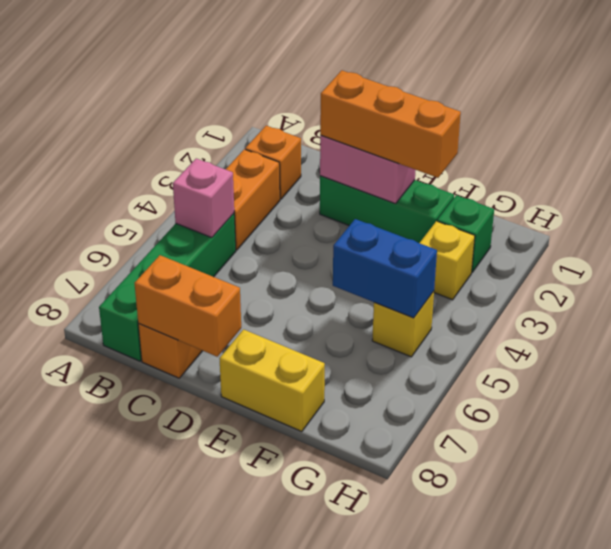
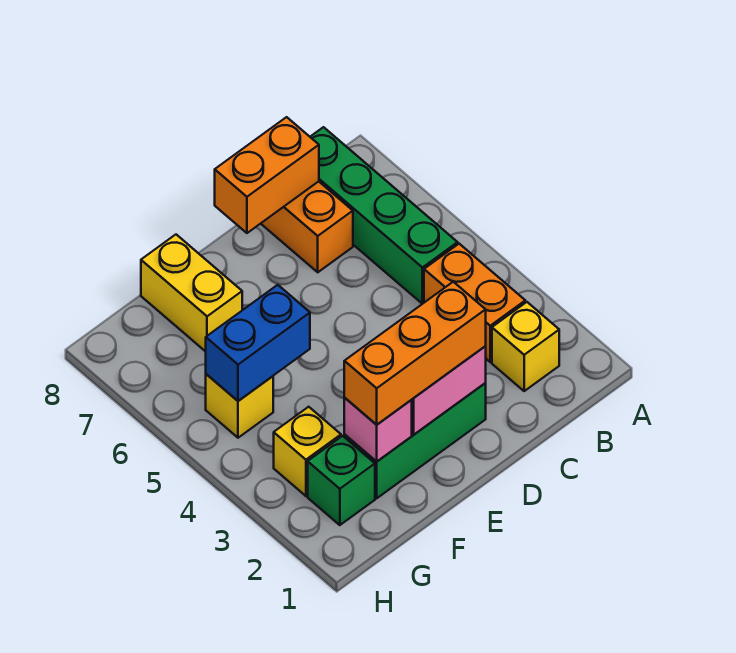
orange 1x1 brick [245,126,301,199] -> yellow 1x1 brick [492,302,559,391]
pink 1x1 brick [173,159,234,238] -> pink 1x1 brick moved to [344,398,412,462]
yellow 1x2 brick [219,329,325,432] -> yellow 1x2 brick turned to [141,235,242,352]

